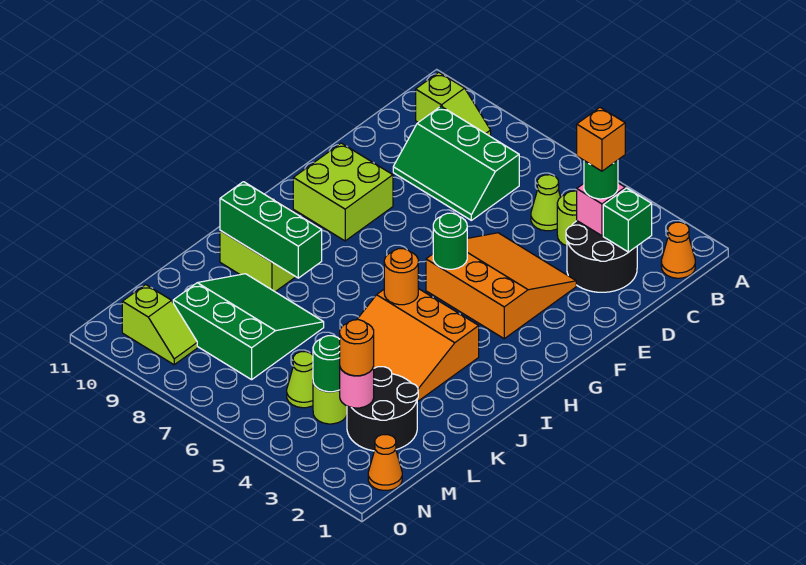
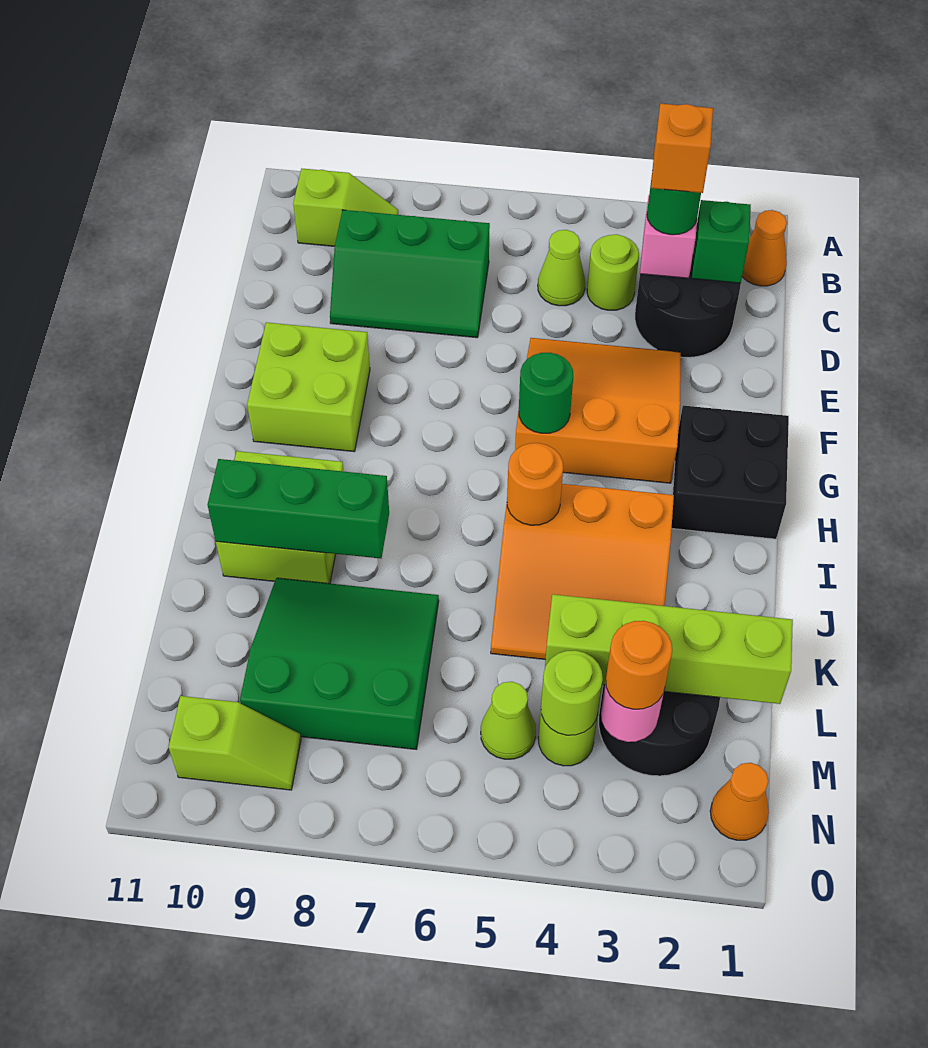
none -> black 2x2 brick [672,406,789,539]
none -> lime 1x4 brick [545,594,793,704]
green 1x1 round brick [313,336,340,392] -> lime 1x1 round brick [541,650,603,735]

